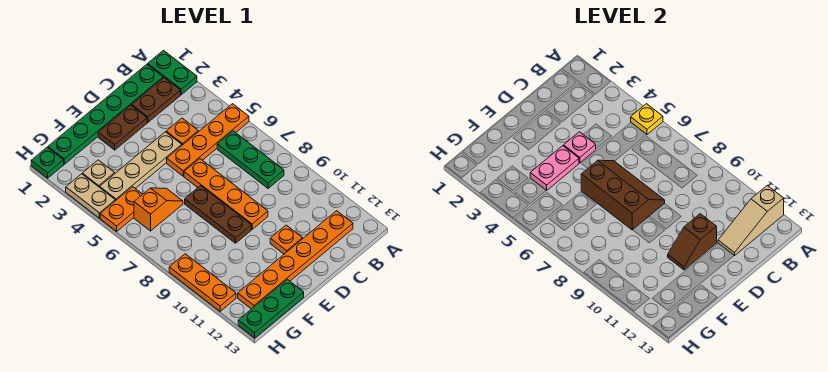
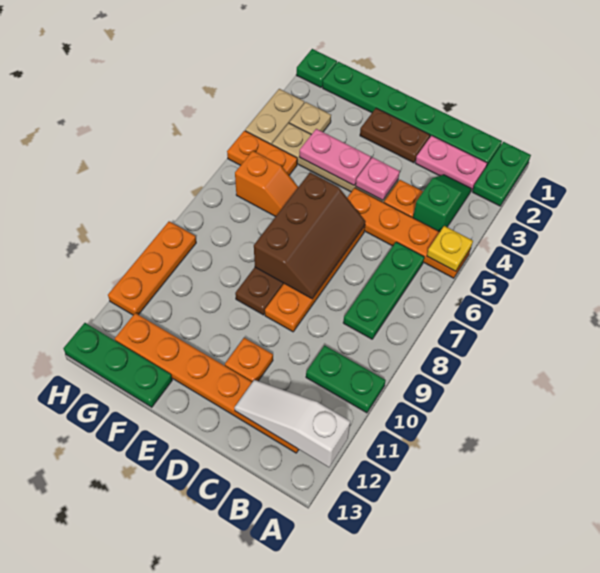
none -> green 1x2 plate [306,345,386,413]
tan 1x3 slope [718,186,784,256] -> white 1x3 slope [234,380,350,467]
brown 1x2 plate [132,78,180,122] -> pink 1x2 plate [415,135,487,191]
none -> green 1x2 slope [413,175,471,232]
brown 1x2 slope [668,214,717,270] -> none

